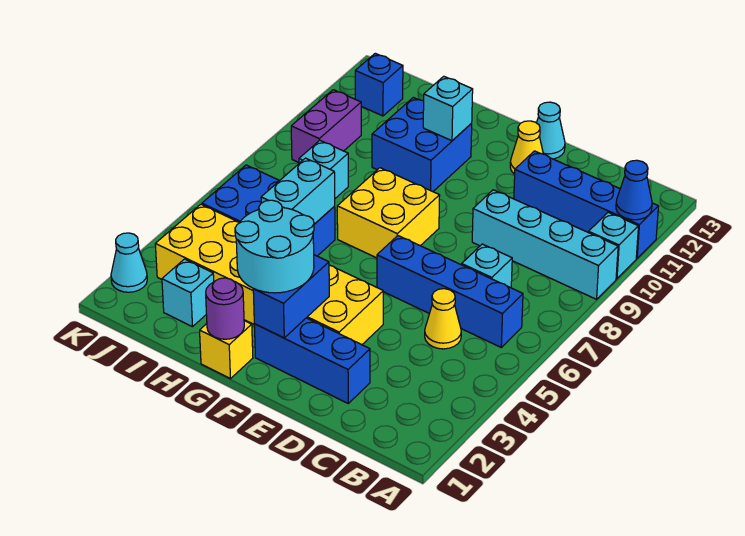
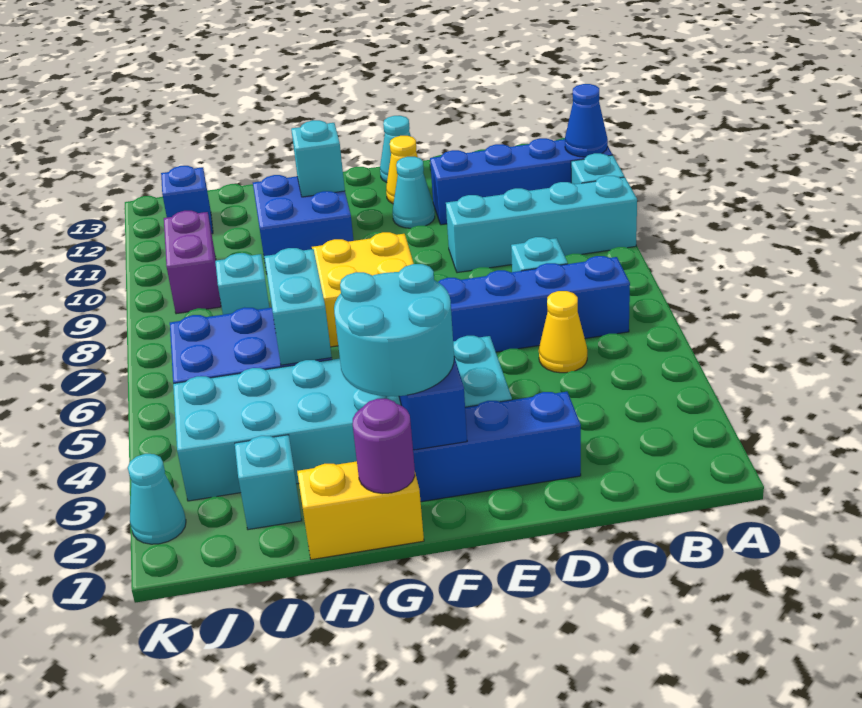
yellow 2x6 brick [155,204,383,345] -> cyan 2x6 brick [173,336,512,501]
none -> cyan 1x1 cone [393,157,435,228]
yellow 1x1 brick [200,321,253,379] -> yellow 1x2 brick [297,461,424,560]

